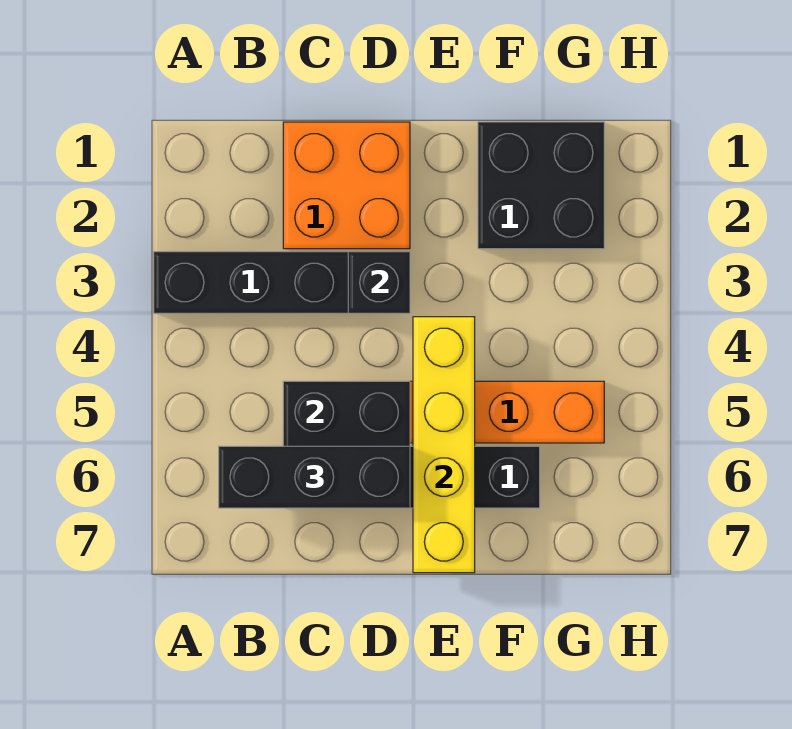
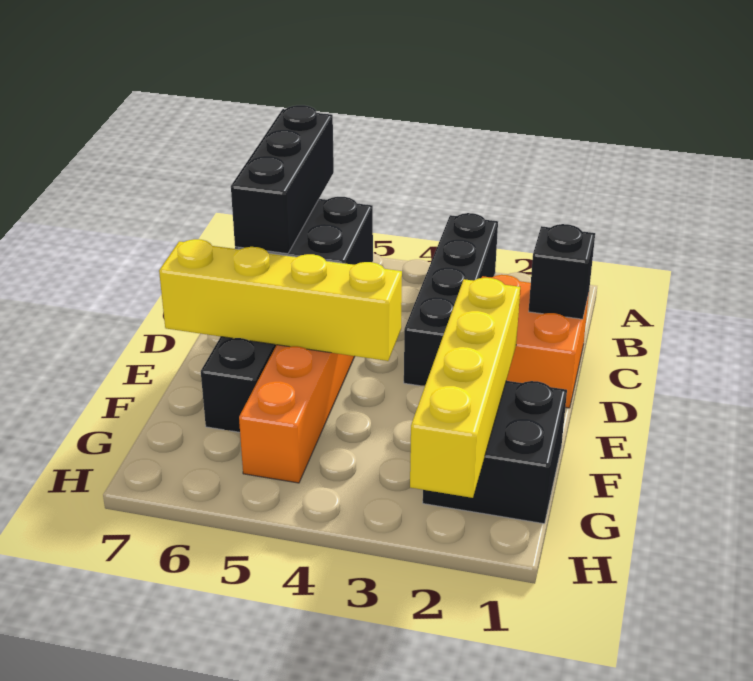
black 1x1 brick [348,252,410,313] -> black 1x1 brick moved to [529,224,595,319]
none -> yellow 1x4 brick [410,278,520,498]

